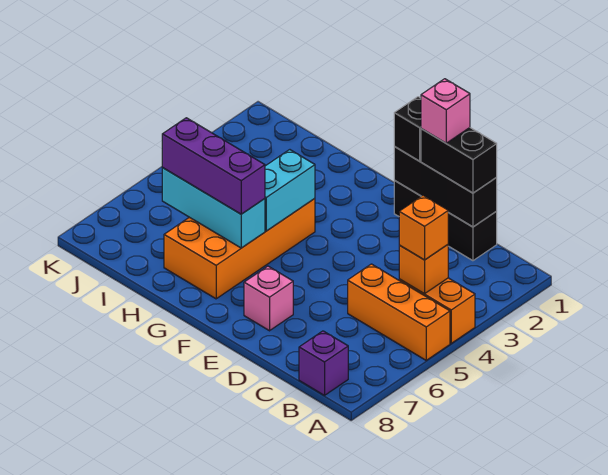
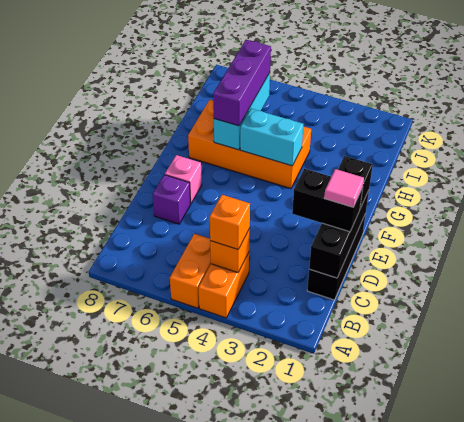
orange 1x3 brick [348,264,450,360] -> orange 1x2 brick [170,234,211,308]
purple 1x1 brick [299,331,348,395] -> purple 1x1 brick moved to [153,175,190,224]
black 1x2 brick [421,128,497,193] -> black 1x2 brick turned to [292,169,363,232]
pink 1x1 brick [421,79,470,143] -> pink 1x1 tile [324,169,364,207]

